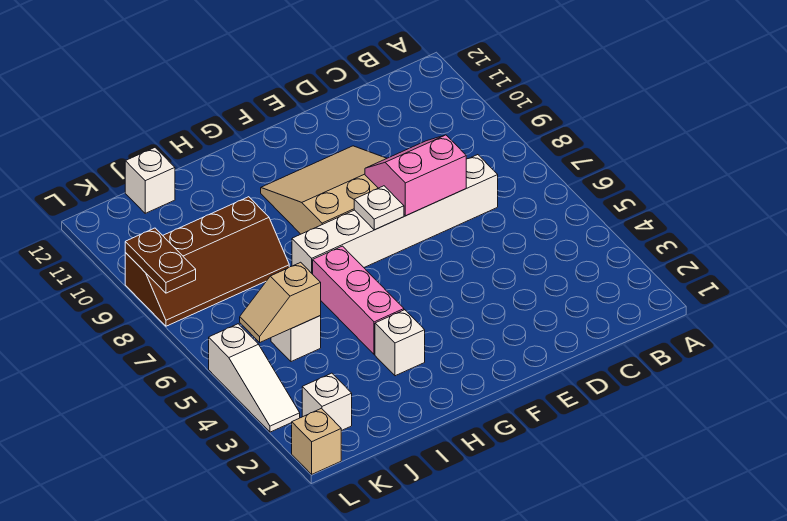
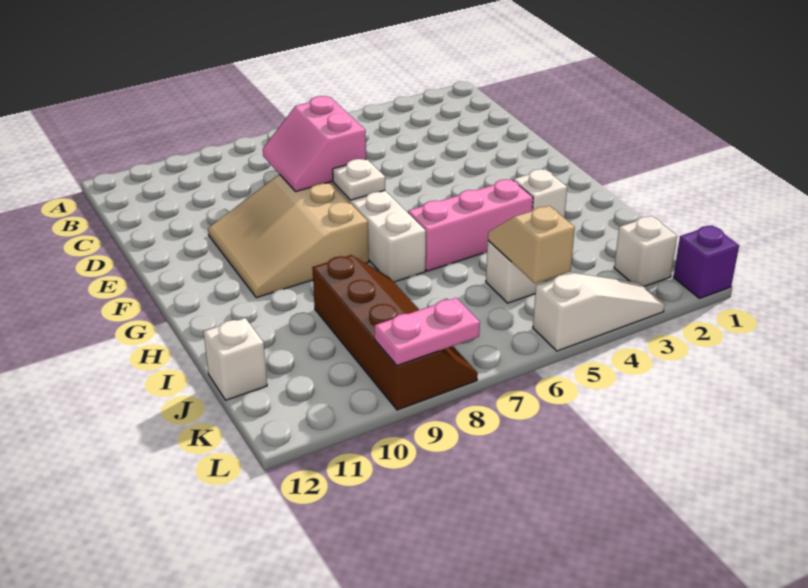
tan 1x2 slope [240,262,321,342] -> tan 1x2 slope turned to [488,206,575,284]
tan 1x1 brick [292,408,341,474] -> purple 1x1 brick [674,225,739,298]
brown 1x2 plate [125,228,196,293] -> pink 1x2 plate [375,298,480,365]

